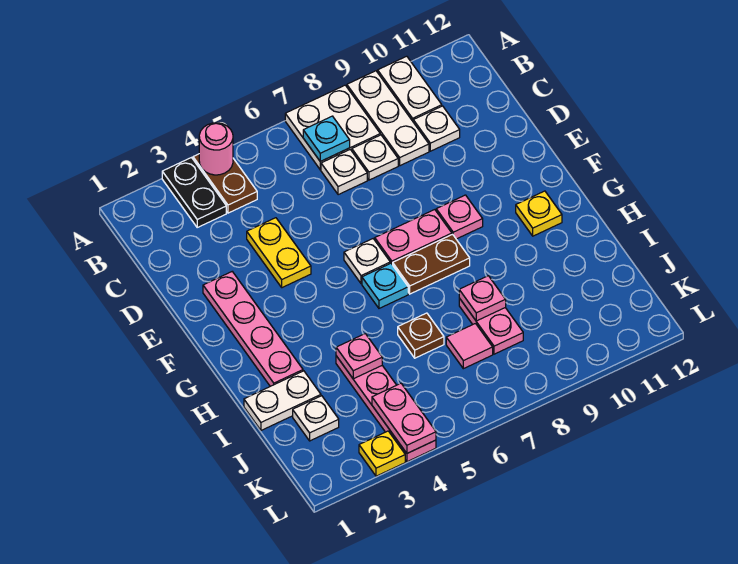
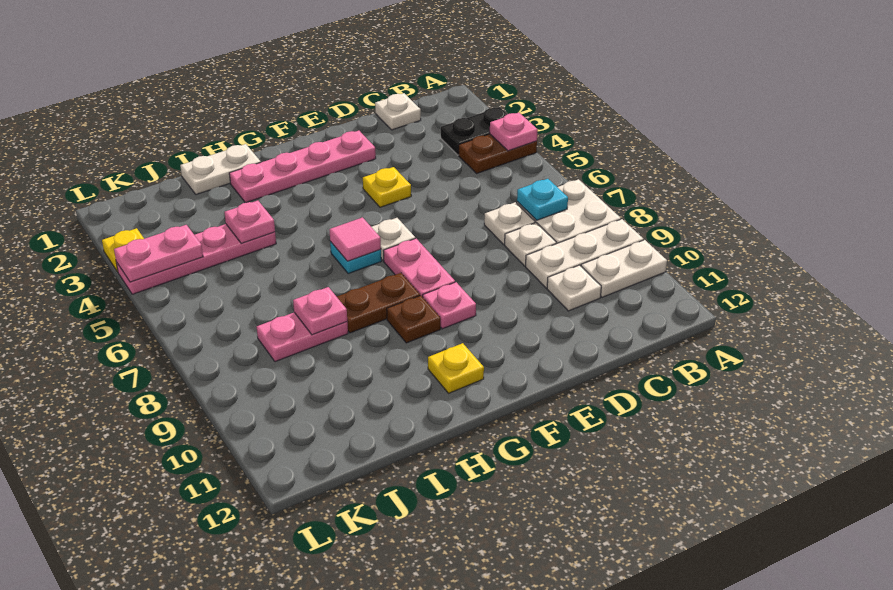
pink 1x1 round brick [199,123,233,175] -> pink 1x1 plate [490,113,538,151]
yellow 1x2 plate [247,218,311,288] -> yellow 1x1 plate [363,167,411,207]
brown 1x2 plate [393,234,470,294] -> brown 1x2 plate turned to [337,273,420,333]
white 1x2 plate [244,371,321,430] -> white 1x2 plate turned to [180,144,261,194]
brown 1x1 plate [398,313,444,358] -> brown 1x1 plate moved to [387,295,441,343]
white 1x1 plate [293,396,339,441] -> white 1x1 plate moved to [375,93,421,130]
pink 1x1 tile [446,324,493,369] -> pink 1x1 tile moved to [329,217,381,261]

